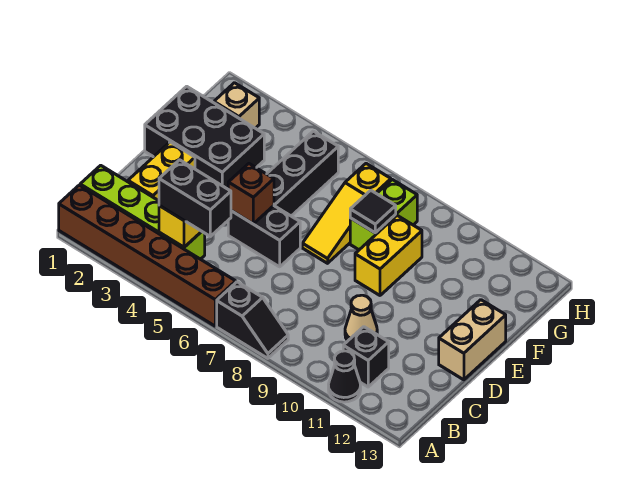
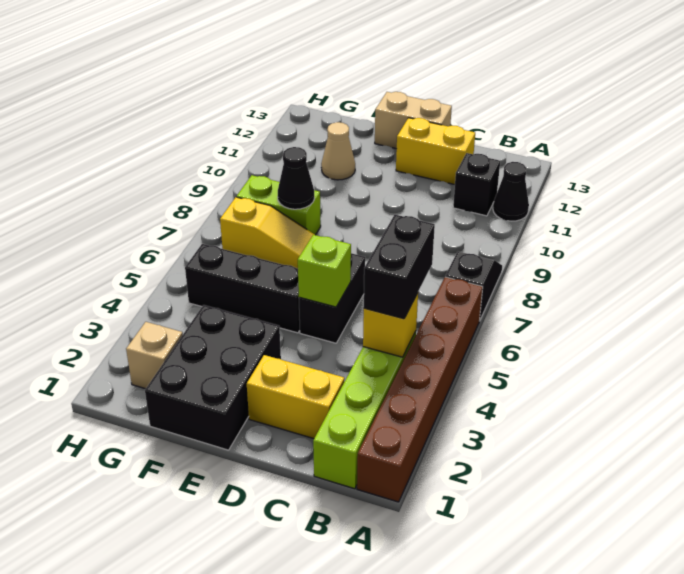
tan 1x1 cone [345,295,377,341] -> tan 1x1 cone moved to [321,122,355,180]
brown 1x1 brick [228,164,274,224] -> lime 1x1 brick [298,235,351,307]
yellow 1x2 brick [355,216,422,295] -> yellow 1x2 brick moved to [396,118,475,185]
black 1x1 tile [350,190,396,233] -> black 1x1 cone [278,147,314,209]

